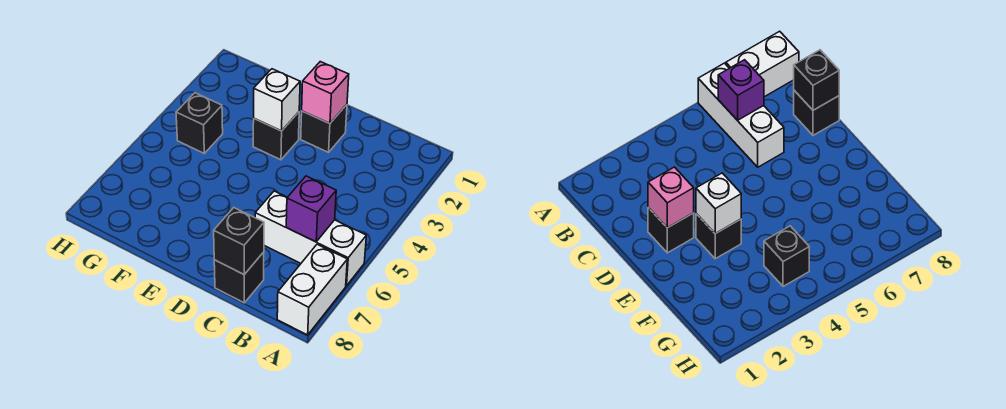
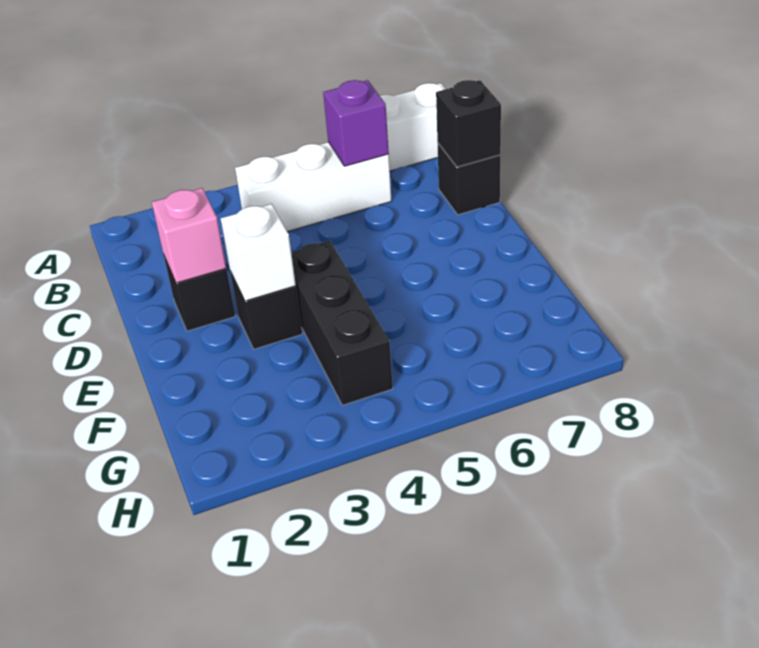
white 1x3 brick [255,191,366,286] -> white 1x3 brick turned to [235,142,392,232]
black 1x1 brick [176,93,223,153] -> black 1x3 brick [291,241,393,405]

